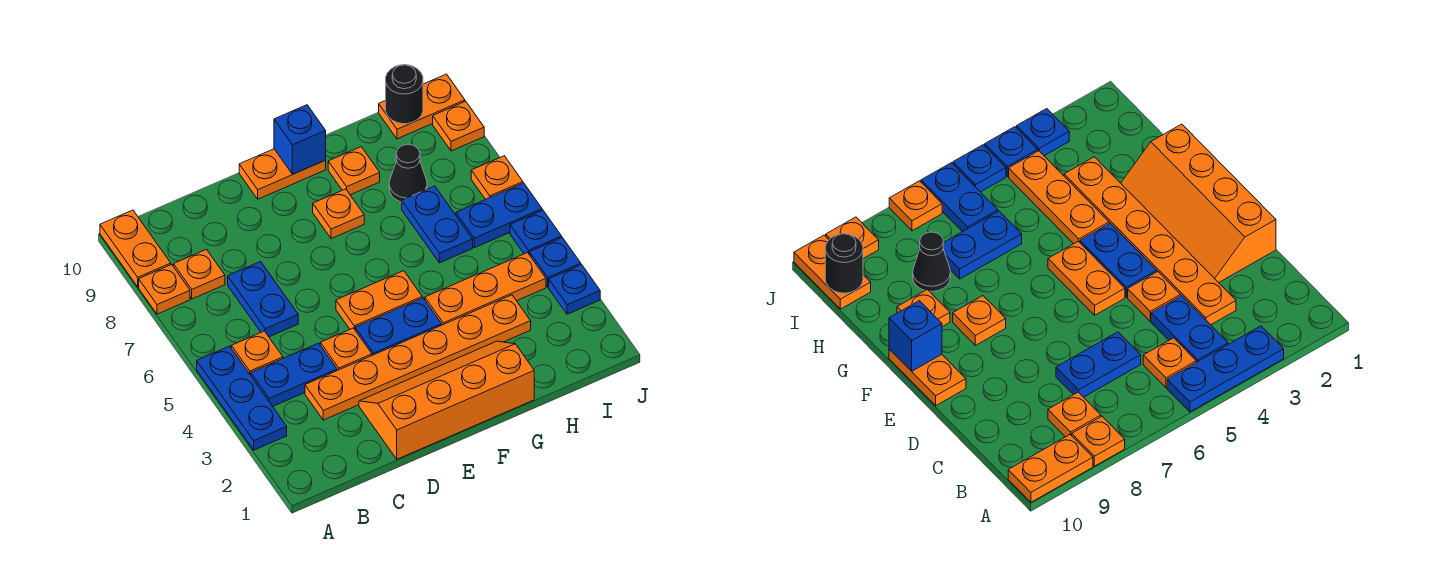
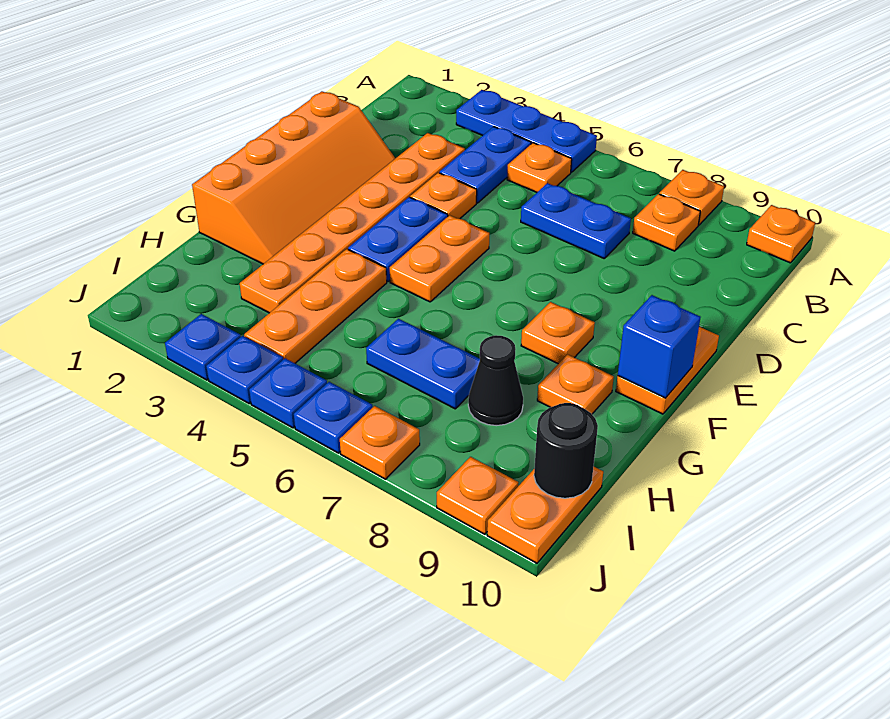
orange 1x2 plate [100,210,171,287] -> orange 1x1 plate [747,205,815,263]
blue 1x2 plate [456,183,542,248] -> blue 1x1 plate [294,382,372,453]

